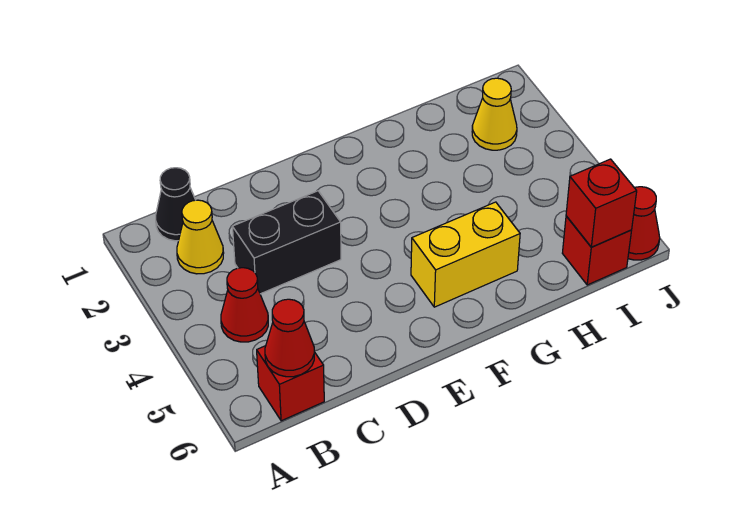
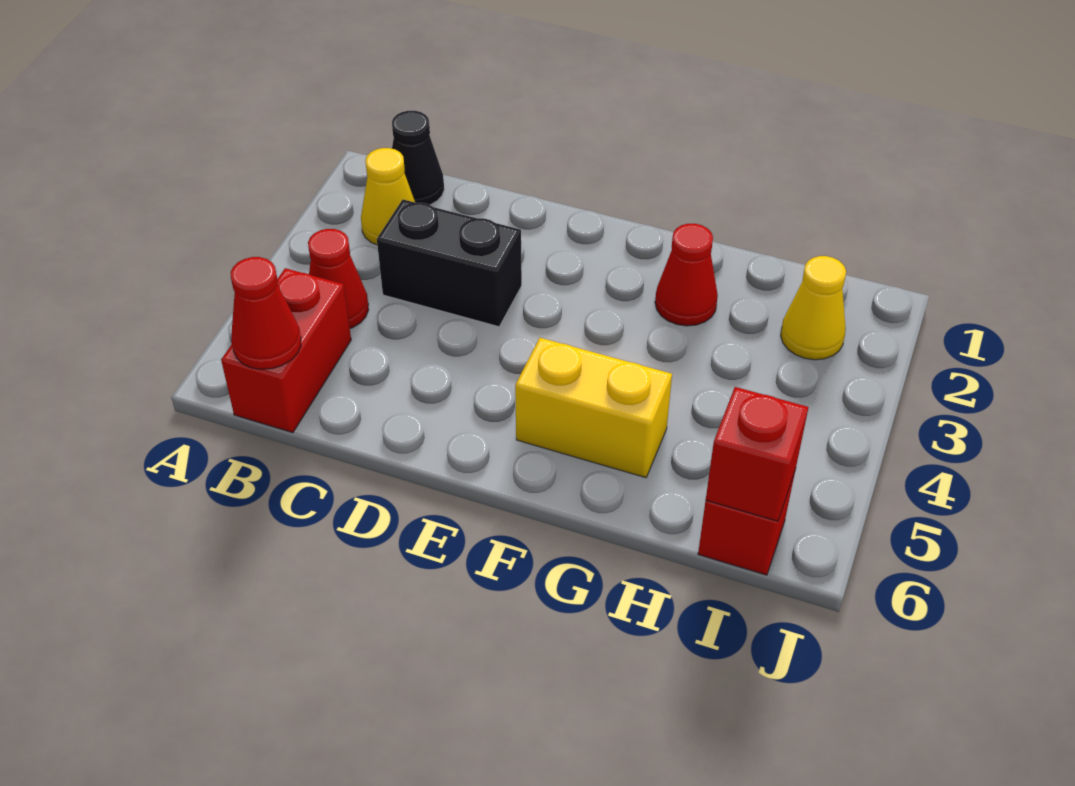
red 1x1 brick [257,346,324,421] -> red 1x2 brick [221,268,351,433]
red 1x1 cone [628,187,660,260] -> red 1x1 cone moved to [655,224,718,326]

